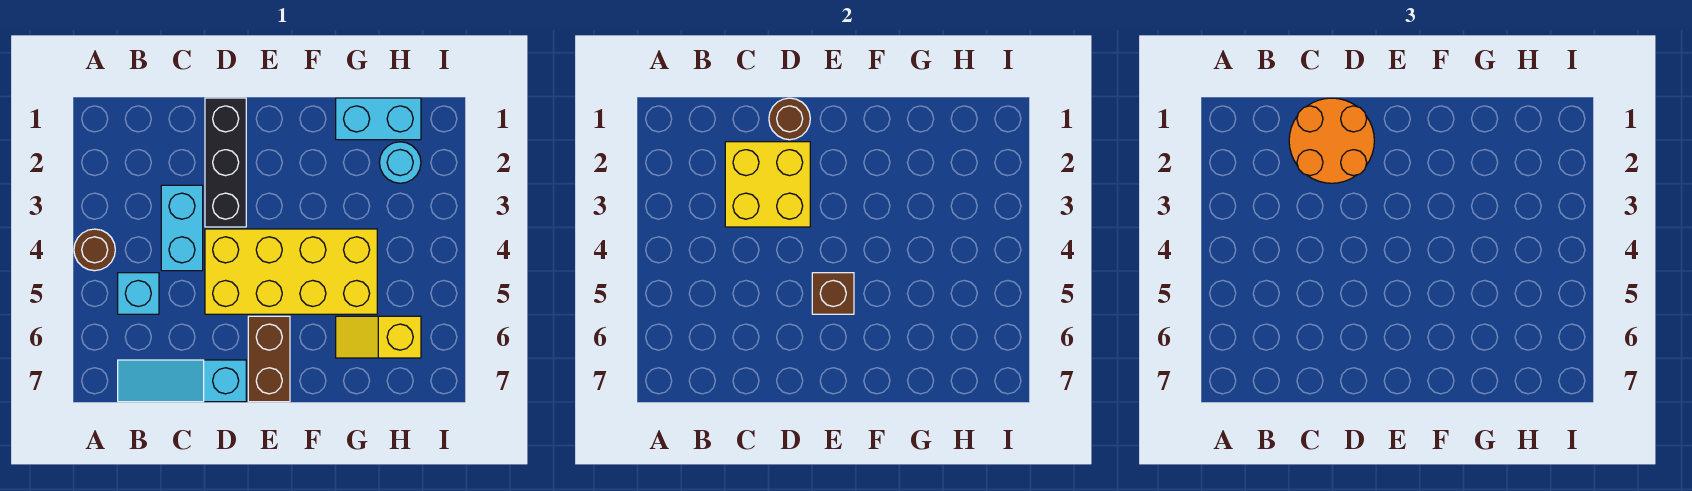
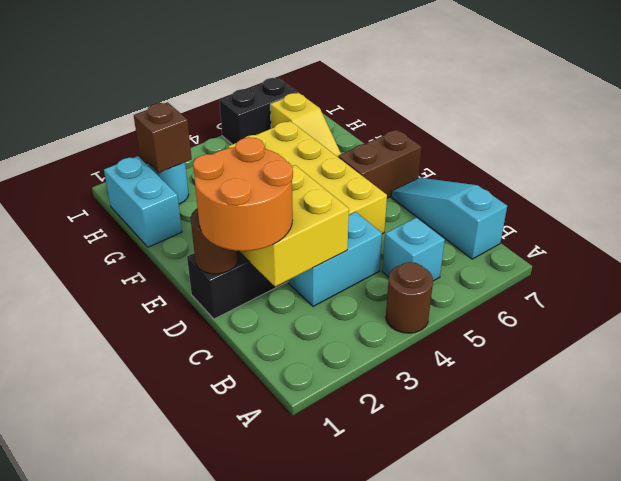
cyan 1x3 slope [118,360,246,402] -> cyan 1x3 slope turned to [392,178,507,259]
brown 1x1 brick [812,273,854,314] -> brown 1x1 brick moved to [134,102,192,173]
none -> black 1x2 brick [219,78,298,144]

